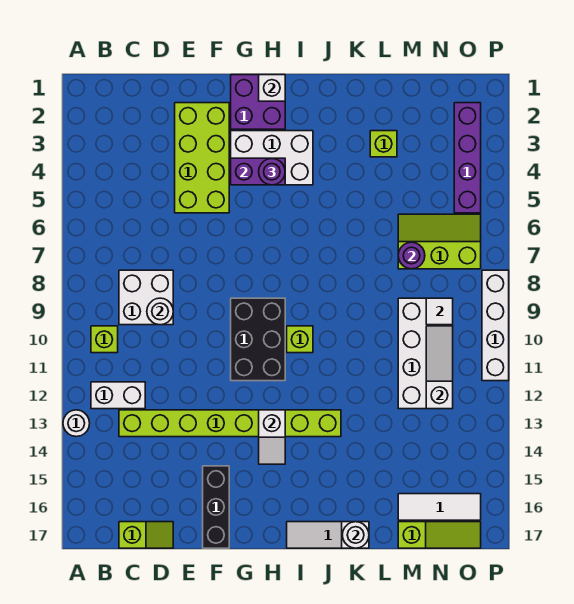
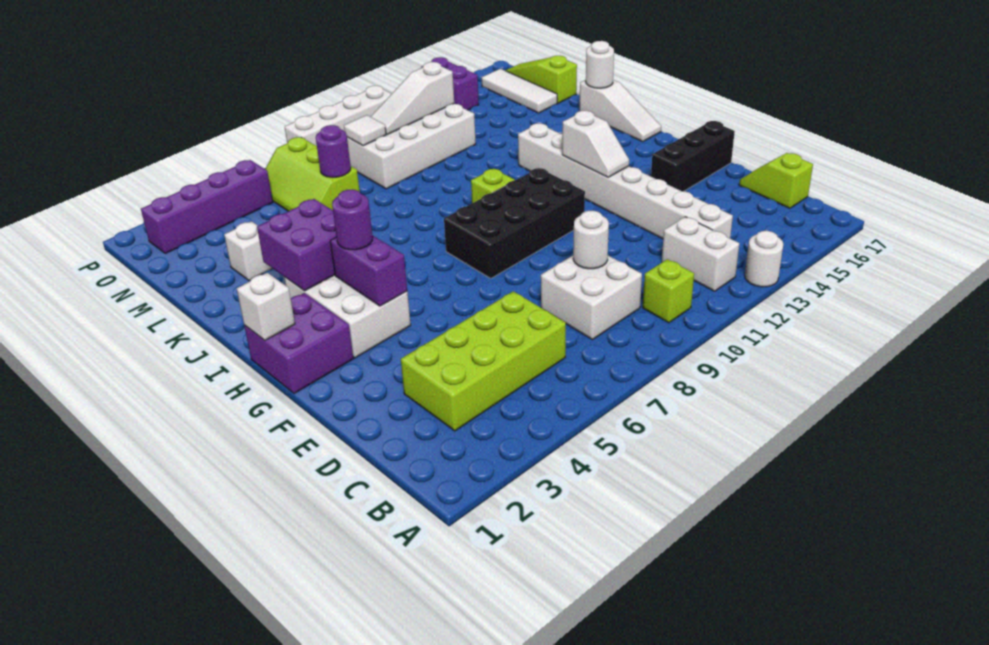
lime 1x8 brick [119,410,341,437] -> white 1x8 brick [518,123,733,239]
lime 2x4 brick [175,103,229,213] -> lime 2x4 brick moved to [401,291,566,431]
black 2x3 brick [231,298,285,381] -> black 2x4 brick [444,168,585,278]
white 1x2 slope [259,410,285,464] -> white 1x2 slope turned to [562,111,629,177]
none -> purple 2x2 brick [257,199,337,291]
lime 1x1 brick [370,131,397,157] -> white 1x1 brick [224,221,273,281]
none -> purple 1x2 brick [421,57,479,110]

